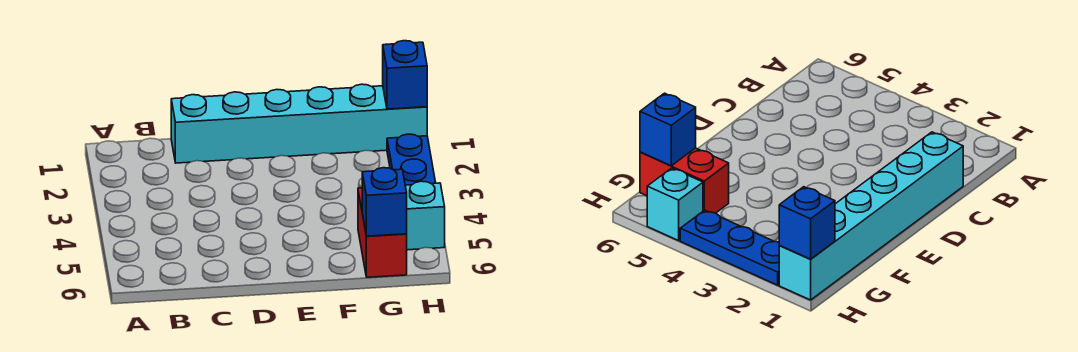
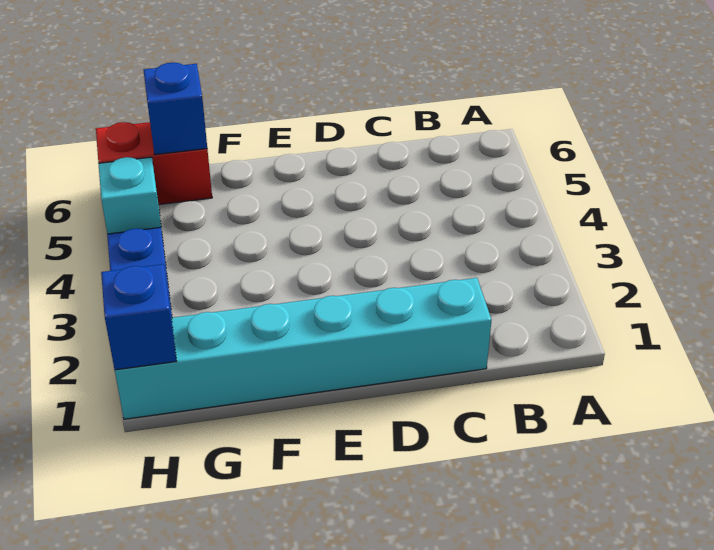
red 1x2 brick [358,188,407,277] -> red 1x2 brick turned to [96,122,212,205]

